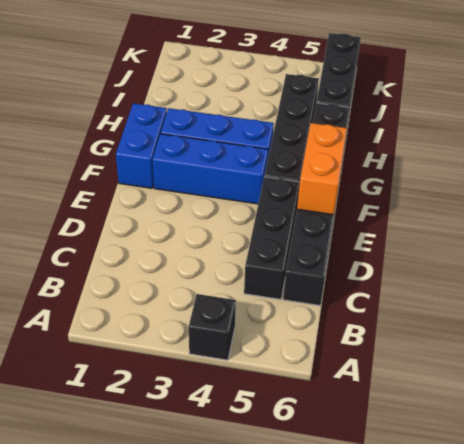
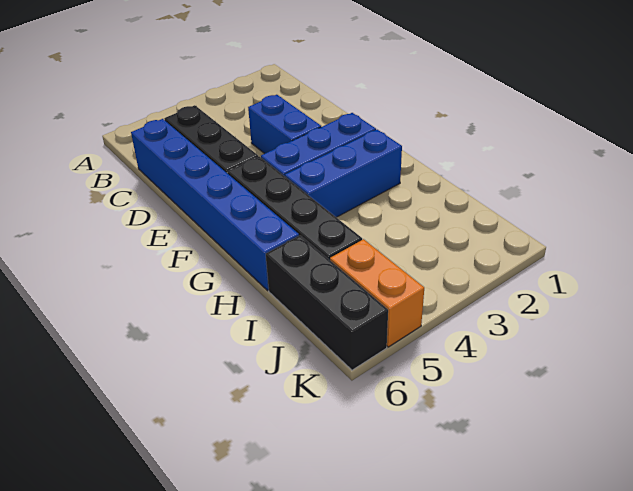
black 1x1 brick [189,294,236,360] -> none
black 1x6 brick [283,103,350,306] -> blue 1x6 brick [131,119,299,290]
orange 1x2 brick [297,123,347,215] -> orange 1x2 brick moved to [330,239,424,347]
blue 1x2 brick [116,103,167,188] -> blue 1x2 brick moved to [248,95,321,154]

